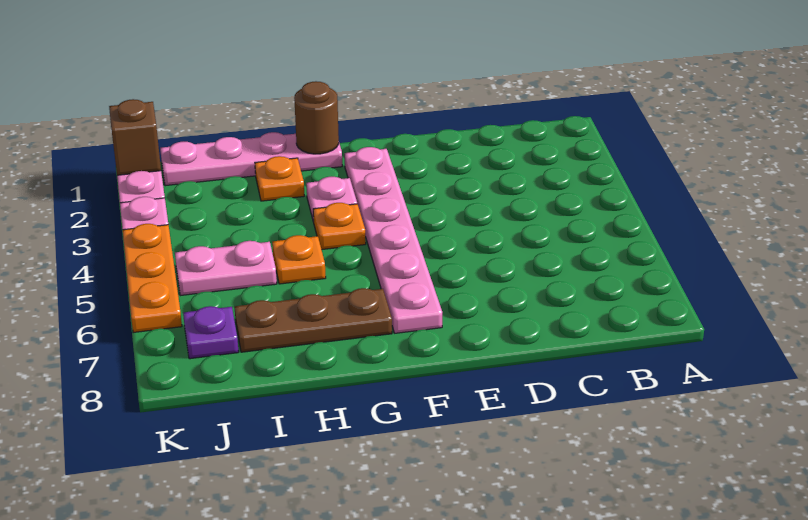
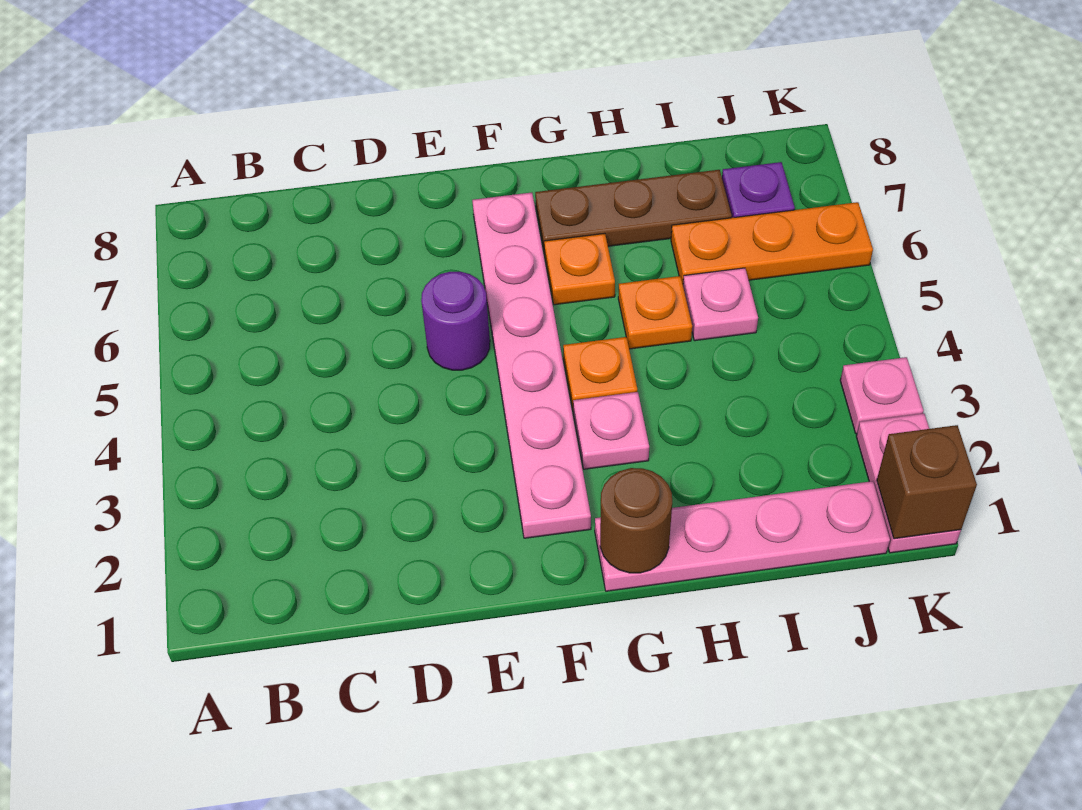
none -> purple 1x1 round brick [421,272,490,370]
orange 1x1 plate [255,156,304,201] -> orange 1x1 plate moved to [544,233,615,305]
pink 1x2 plate [175,241,277,296] -> pink 1x1 plate [683,268,758,341]
orange 1x3 plate [123,224,182,333] -> orange 1x3 plate turned to [671,202,873,284]

